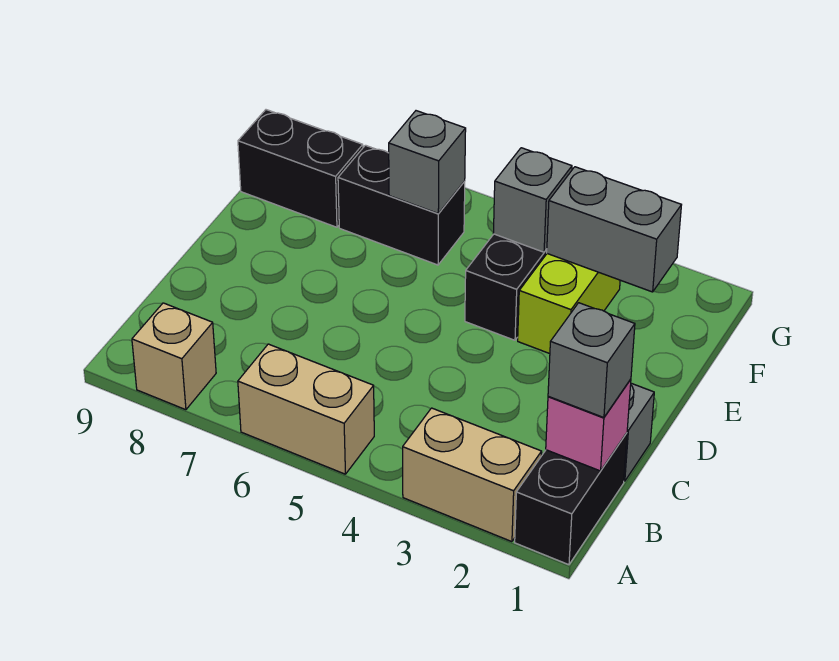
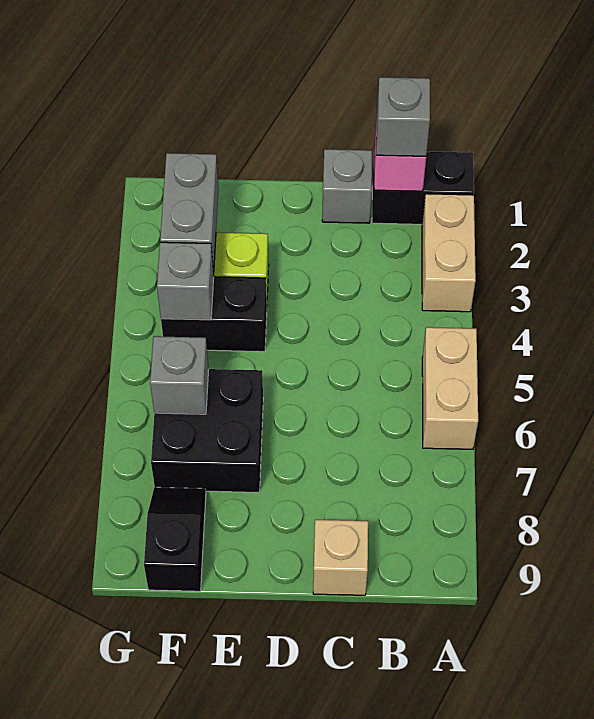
tan 1x1 brick [132,303,216,410] -> tan 1x1 brick moved to [313,520,368,595]
black 1x2 brick [338,145,465,265] -> black 2x2 brick [151,369,263,492]
black 1x2 brick [238,110,363,227] -> black 1x2 slope [144,487,206,591]

